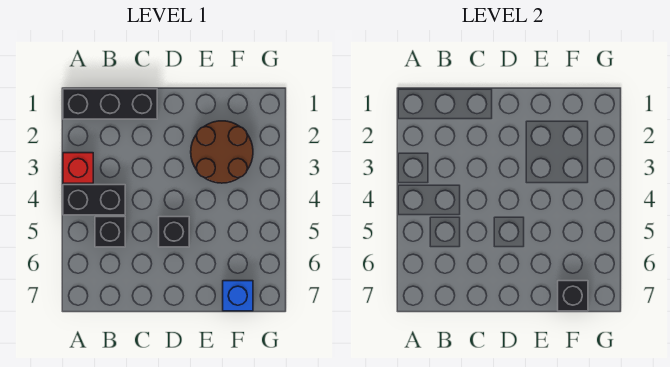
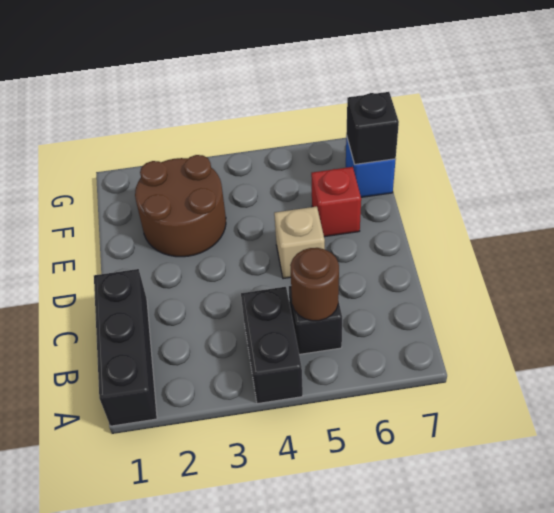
red 1x1 brick [63,153,93,183] -> red 1x1 brick moved to [311,167,361,237]
none -> brown 1x1 round brick [290,248,339,321]
black 1x1 brick [159,217,189,247] -> tan 1x1 brick [274,206,325,279]

